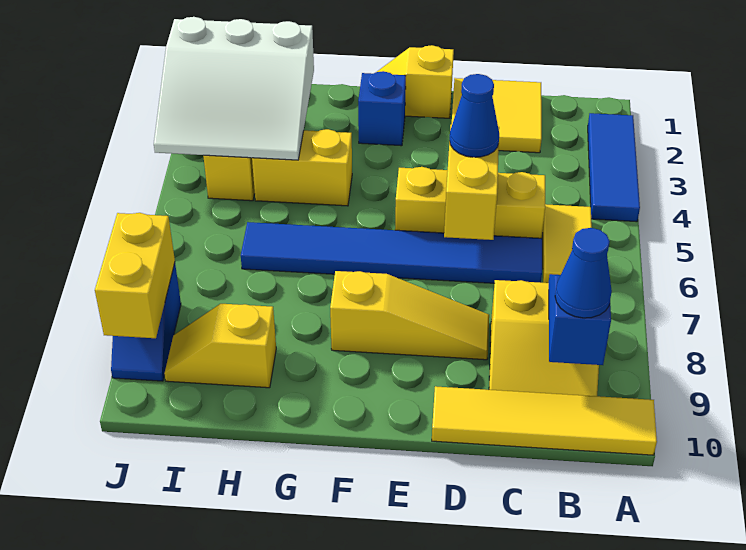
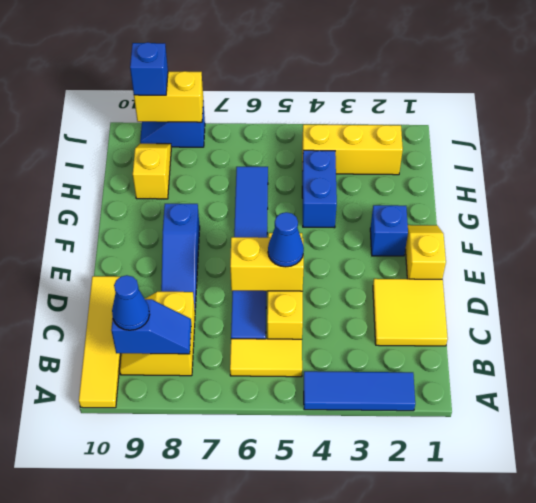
yellow 1x3 slope [330,271,489,360] -> blue 1x3 slope [161,204,200,308]
yellow 1x2 brick [252,129,352,206] -> blue 1x2 brick [302,150,337,228]
white 3x3 slope [154,17,314,160] -> none
none -> blue 1x1 brick [130,42,168,95]

